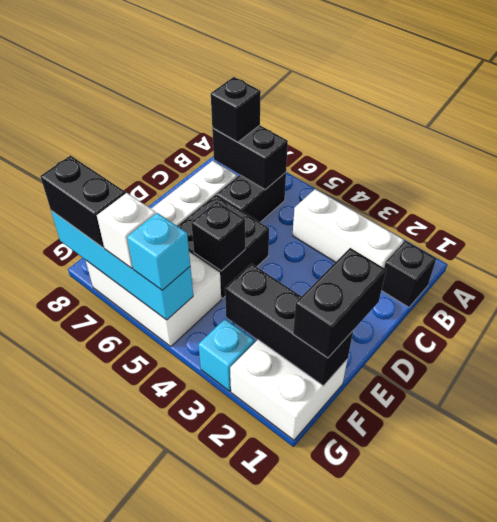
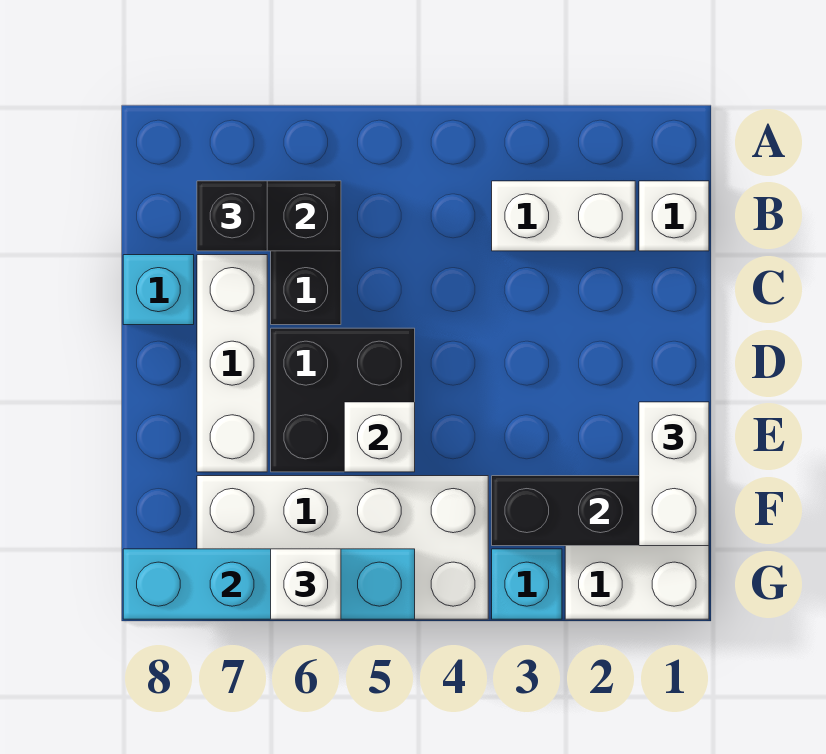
black 1x1 brick [381,241,436,307] -> white 1x1 brick [639,181,709,251]
white 1x3 brick [293,189,404,268] -> white 1x2 brick [492,181,635,251]
black 1x2 brick [293,248,386,358] -> white 1x2 brick [639,402,709,546]
black 1x1 brick [191,201,245,271] -> white 1x1 brick [344,402,415,472]
white 2x3 brick [86,252,221,346] -> white 2x4 brick [197,476,488,619]
cyan 1x1 brick [127,213,190,290] -> cyan 1x1 brick moved to [123,255,194,325]
black 1x2 brick [40,156,126,248] -> none

